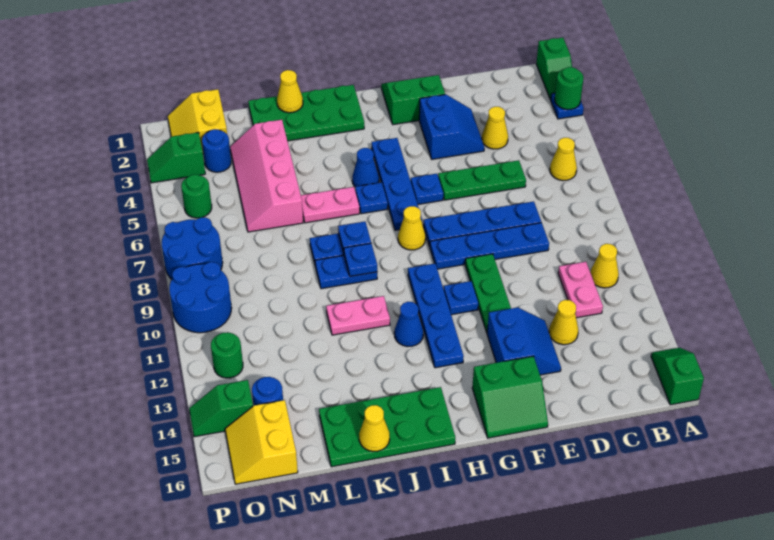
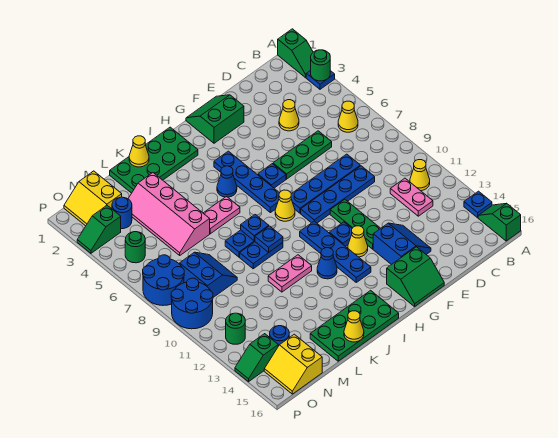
yellow 1x1 cone [549,300,578,345] -> yellow 1x1 cone moved to [348,226,368,257]
blue 2x2 slope [419,94,484,159] -> blue 2x2 slope moved to [179,252,237,297]
blue 1x1 plate [355,182,388,214] -> blue 1x1 plate moved to [464,191,492,218]

